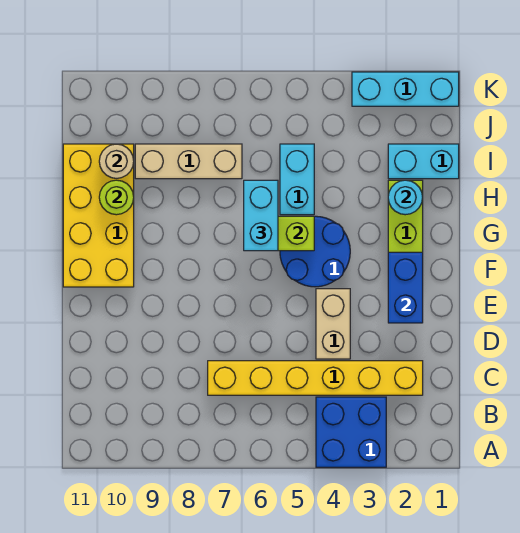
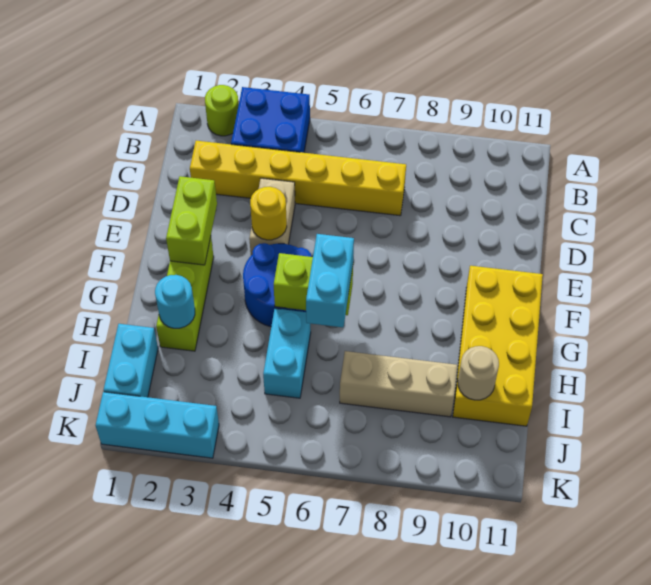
blue 1x2 brick [388,252,423,323] -> lime 1x2 brick [166,176,217,265]
none -> yellow 1x1 round brick [250,187,287,240]
lime 1x1 round brick [99,180,134,215] -> lime 1x1 round brick moved to [205,85,239,136]
cyan 1x2 brick [388,144,459,179] -> cyan 1x2 brick turned to [103,324,158,397]

